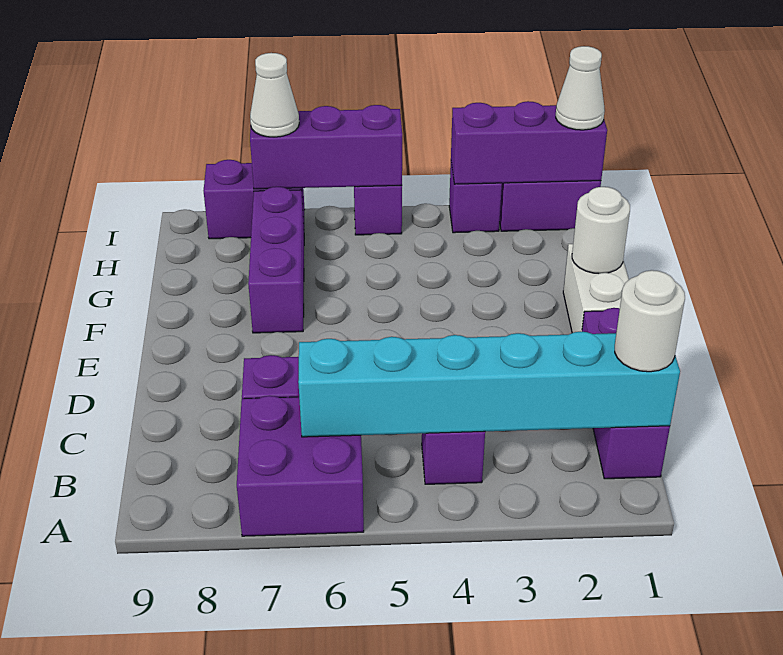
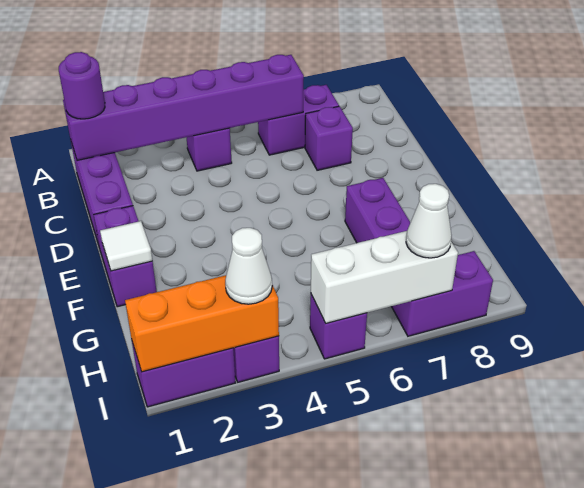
purple 2x2 brick [237,396,364,536] -> purple 1x2 brick [258,85,339,155]
cyan 1x6 brick [298,332,680,437] -> purple 1x6 brick [63,55,304,160]
white 1x1 round brick [615,270,685,372] -> purple 1x1 round brick [59,52,105,119]
white 1x2 brick [563,244,629,333] -> purple 1x2 brick [94,206,157,307]
white 1x1 round brick [572,187,630,274] -> white 1x1 tile [100,221,152,271]
purple 1x3 brick [451,101,607,184] -> orange 1x3 brick [125,275,279,372]
white 1x1 cone [556,46,605,130] -> white 1x1 cone moved to [225,228,272,304]
purple 1x3 brick [250,105,402,189] -> white 1x3 brick [311,231,458,323]

